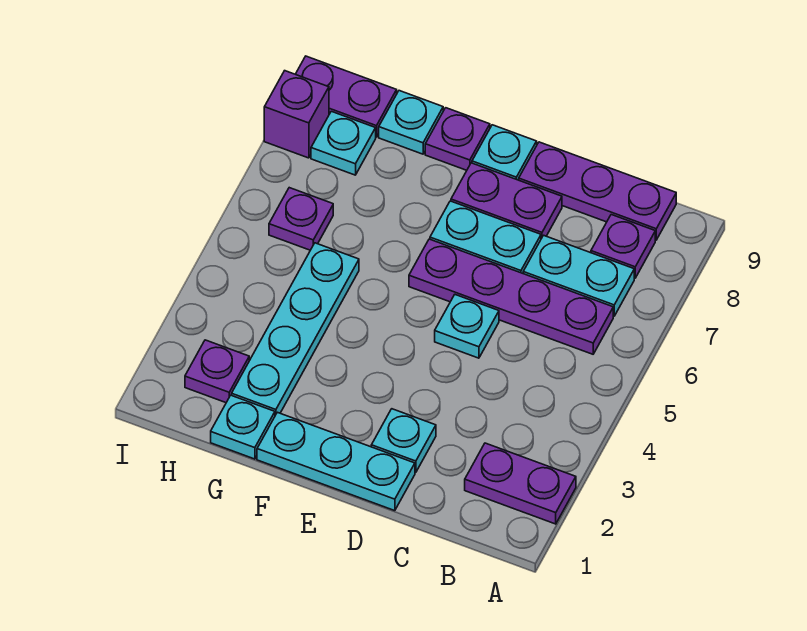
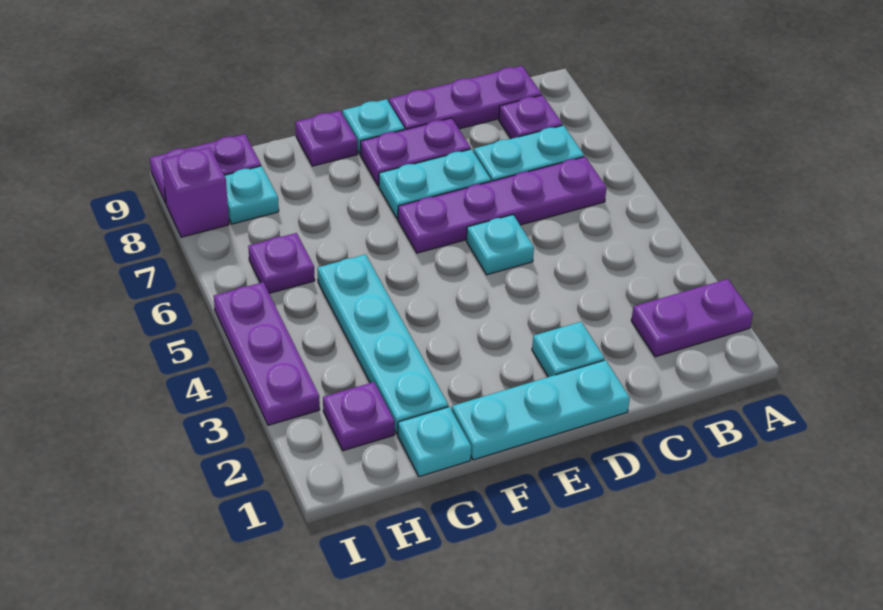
cyan 1x1 plate [379,91,443,154] -> none
none -> purple 1x3 plate [214,282,320,425]

